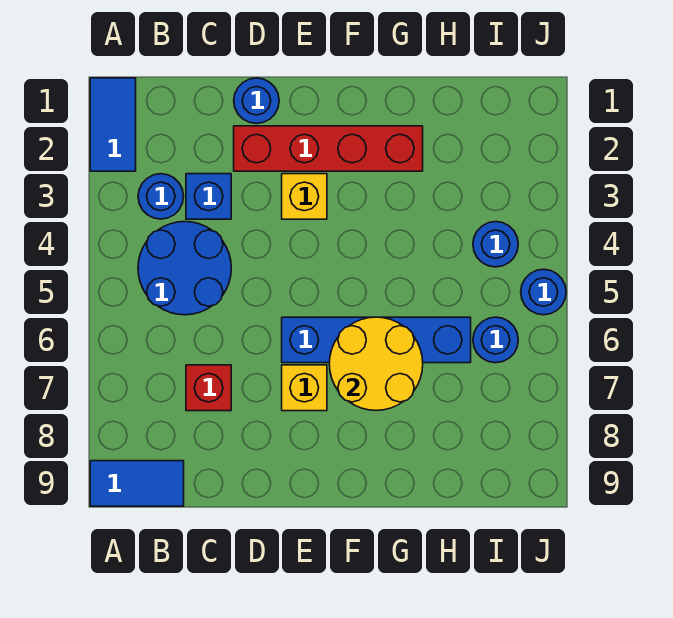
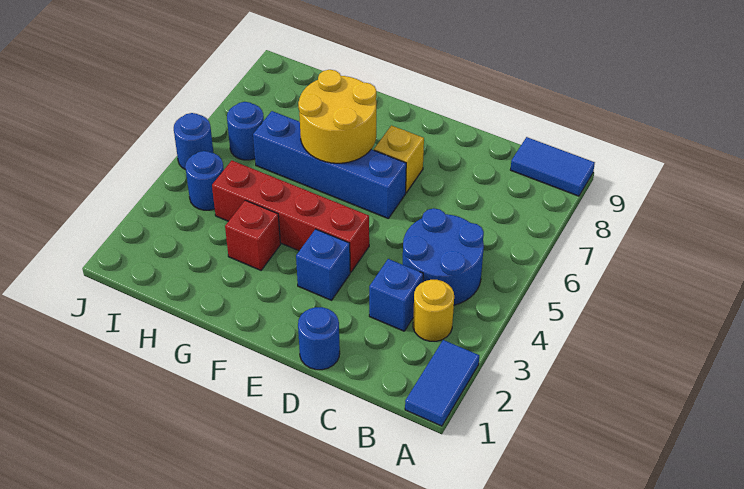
blue 1x1 round brick [138,174,184,219] -> yellow 1x1 round brick [413,280,454,341]
red 1x1 brick [186,365,231,411] -> red 1x1 brick moved to [225,200,280,270]
red 1x4 brick [234,126,423,171] -> red 1x4 brick moved to [212,161,369,272]
yellow 1x1 brick [282,174,327,219] -> blue 1x1 brick [296,229,350,300]

